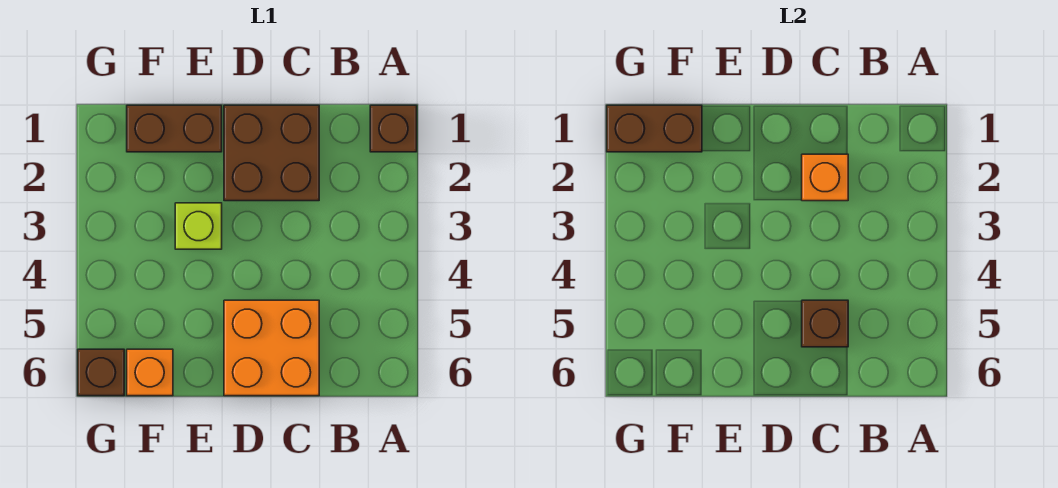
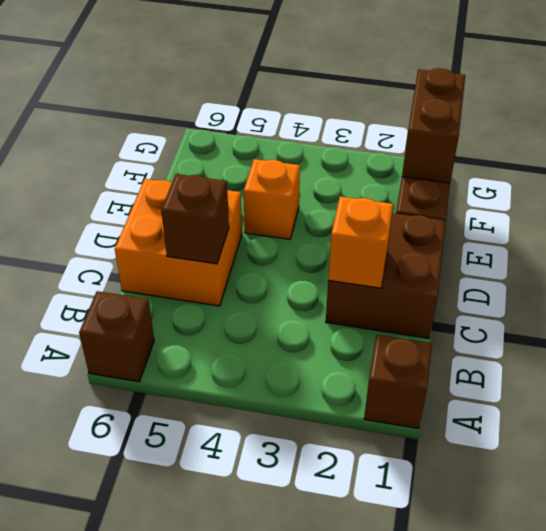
lime 1x1 brick [175,203,222,249] -> none
orange 1x1 brick [127,349,173,396] -> orange 1x1 brick moved to [244,159,300,239]
brown 1x1 brick [78,349,124,396] -> brown 1x1 brick moved to [79,291,154,382]

